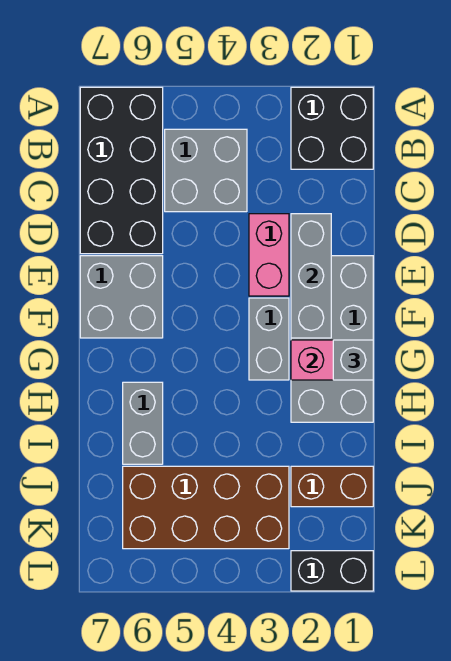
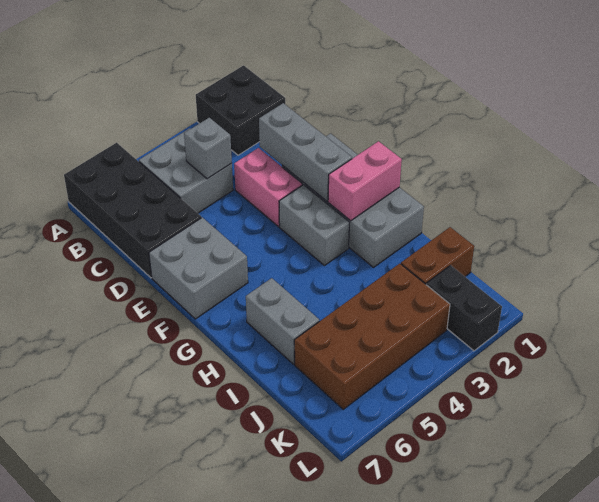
grey 1x1 brick [333,340,373,380] -> grey 1x1 brick moved to [184,118,232,179]
black 1x2 brick [291,551,373,591] -> black 1x2 brick turned to [426,265,502,351]

